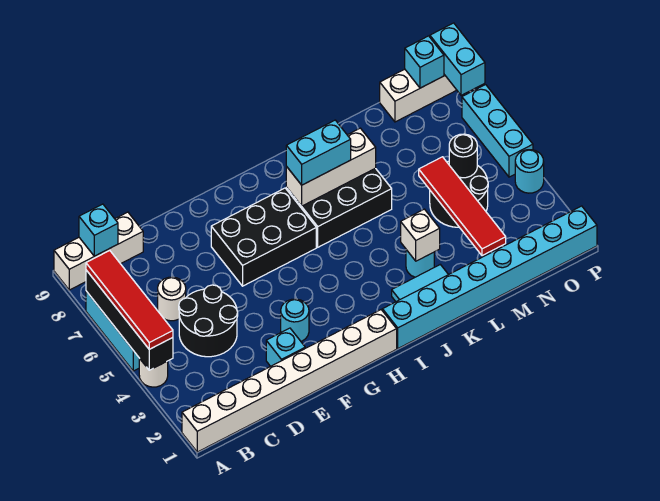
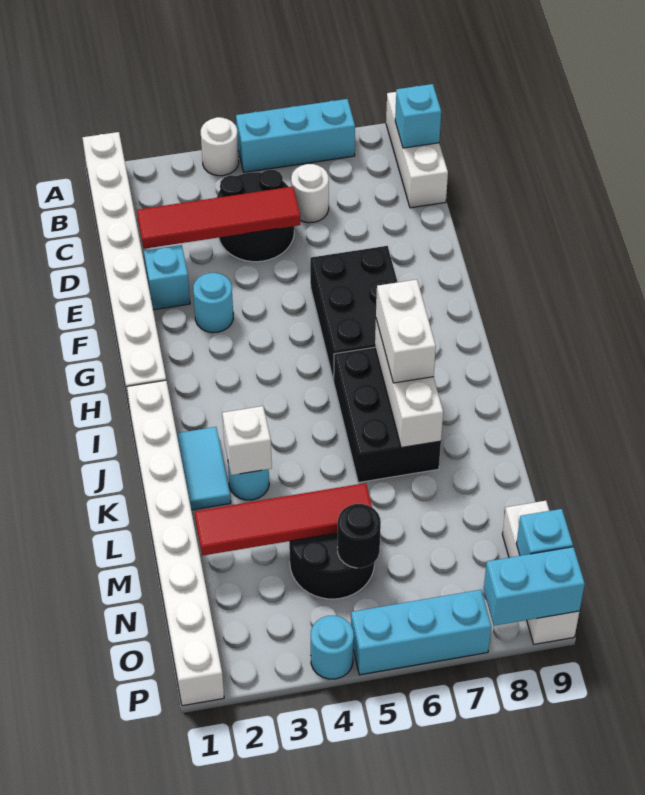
black 1x4 brick [86,270,173,370] -> none
red 1x4 tile [86,251,173,349] -> red 1x4 tile moved to [137,187,300,249]
cyan 1x8 brick [382,206,597,348] -> white 1x8 brick [127,380,224,706]
cyan 1x2 brick [286,120,351,185] -> white 1x2 brick [376,279,436,383]

